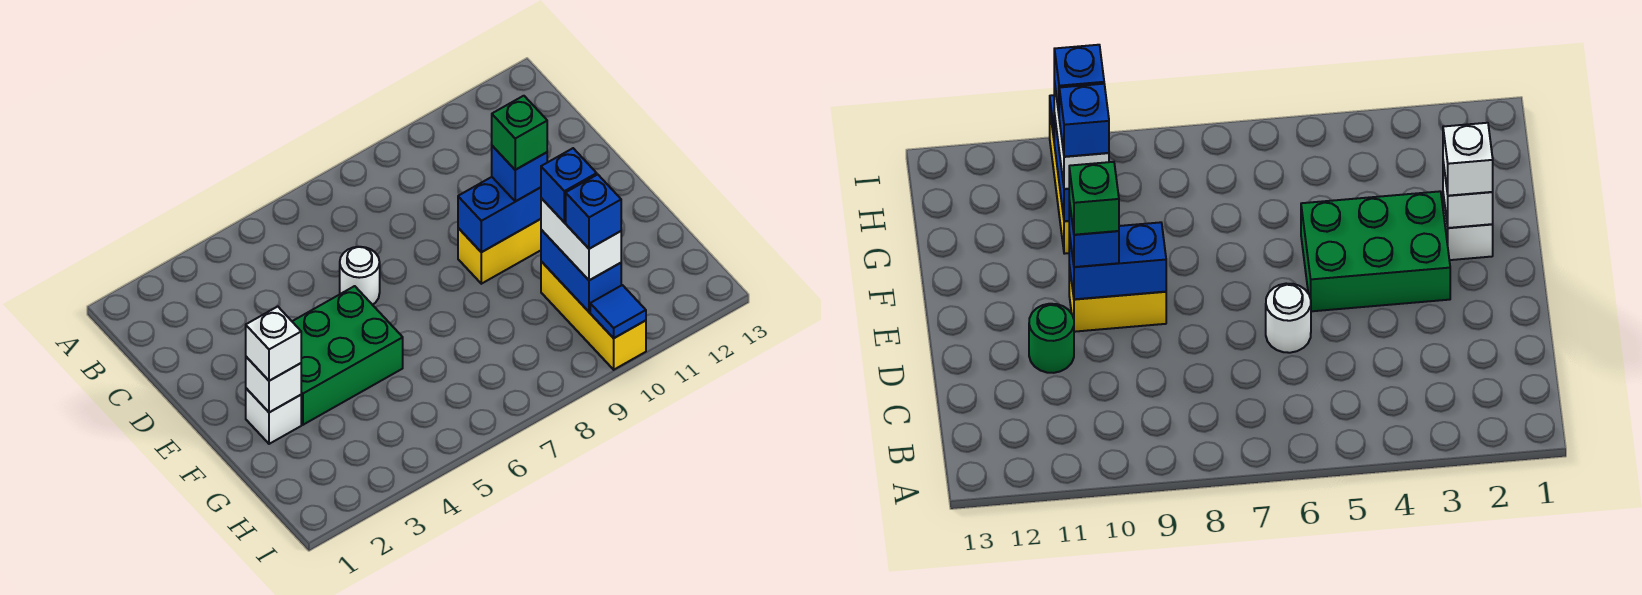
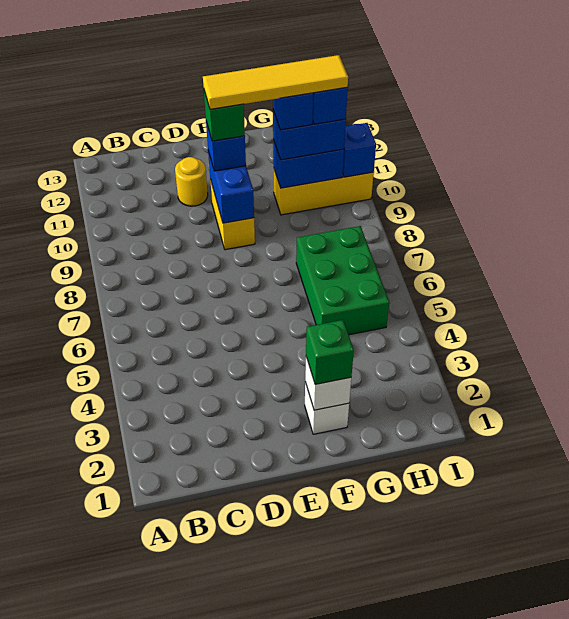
white 1x1 round brick [340,247,380,305] -> none
green 1x1 round brick [1029,304,1074,373] -> yellow 1x1 round brick [175,157,208,206]
green 2x3 brick [292,286,403,425] -> green 2x3 brick moved to [296,226,389,335]
none -> yellow 1x4 tile [203,55,348,109]
white 1x1 brick [246,307,301,381] -> green 1x1 brick [306,320,354,384]
white 1x2 brick [541,198,621,280] -> blue 1x2 brick [273,110,346,160]
blue 1x1 tile [590,285,646,338] -> blue 1x1 brick [343,123,376,177]

